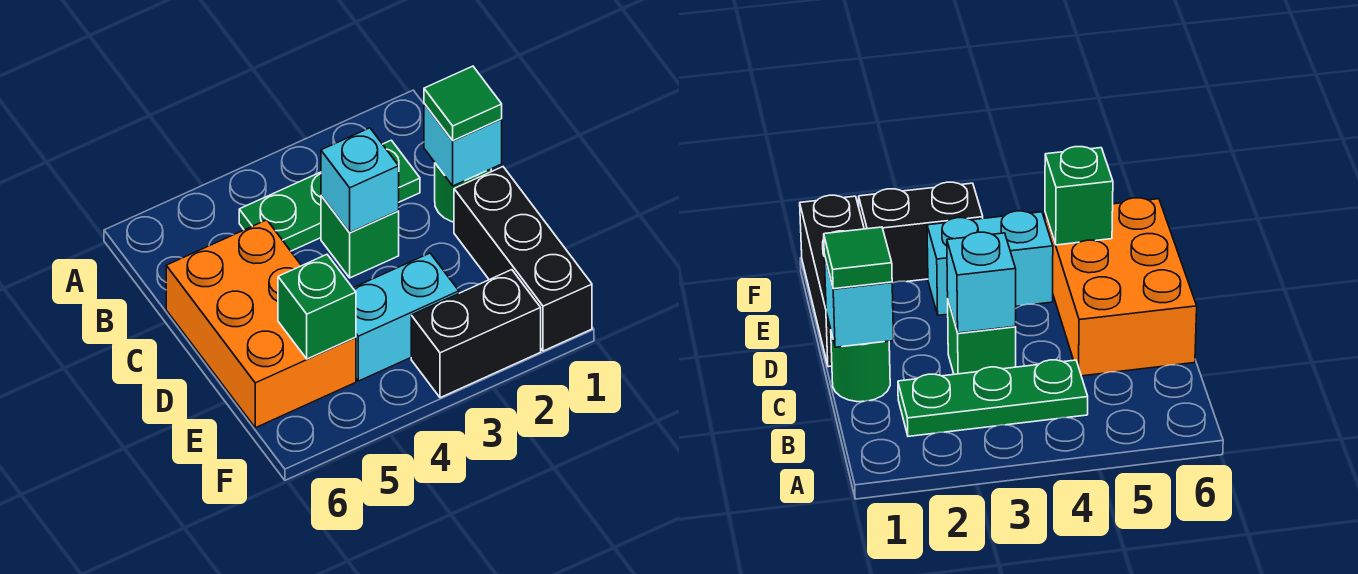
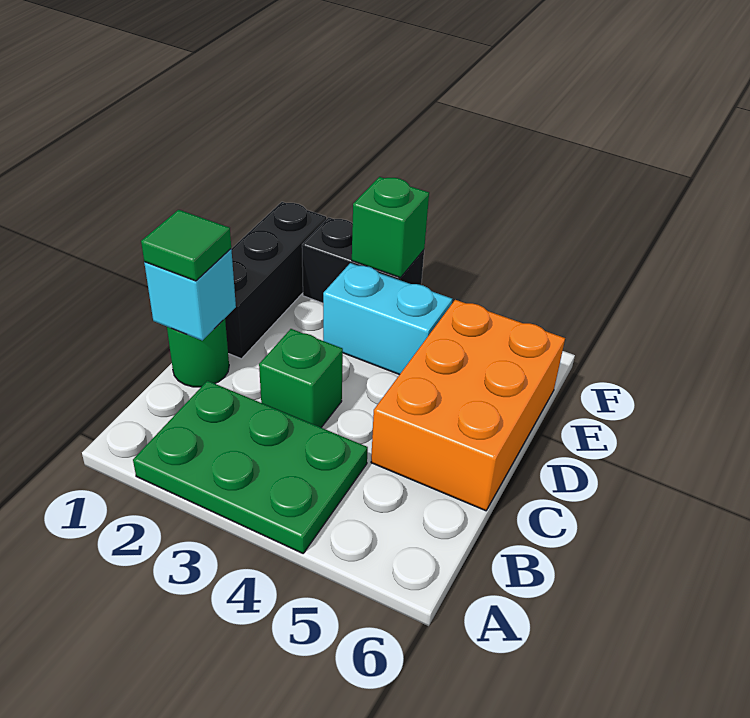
green 1x3 plate [239,140,420,251] -> green 2x3 plate [133,381,368,553]
cyan 1x1 brick [321,128,399,233] -> none
green 1x1 brick [278,255,356,359] -> green 1x1 brick moved to [352,177,429,278]

